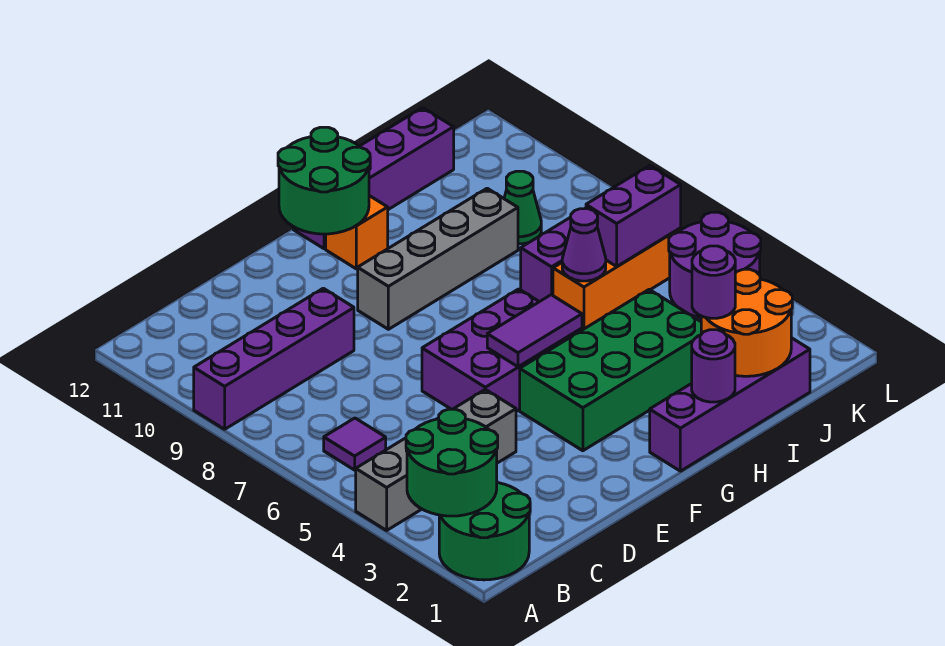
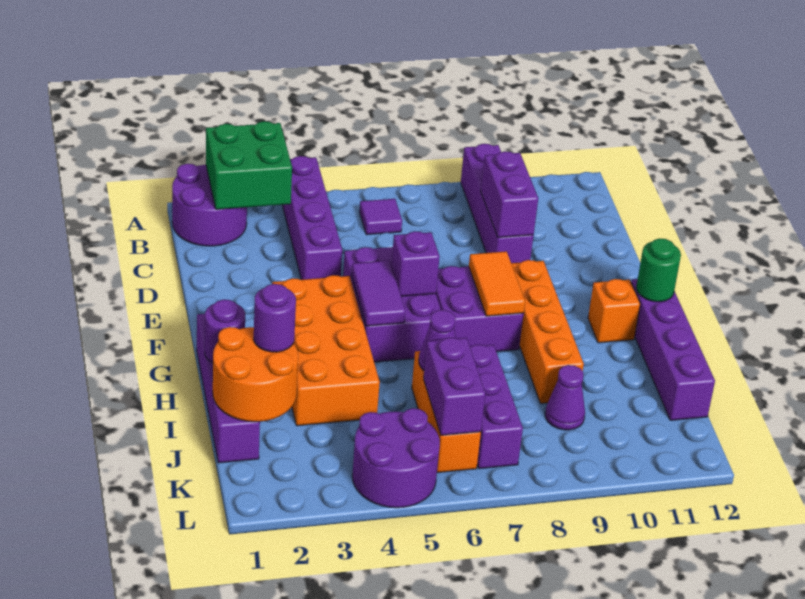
green 2x2 round brick [439,483,530,580] -> purple 2x2 round brick [172,164,247,246]
green 2x2 round brick [406,409,498,516] -> green 2x2 brick [206,121,292,209]
grey 1x4 brick [356,389,516,530] -> purple 1x4 brick [282,156,342,280]
none -> purple 1x2 brick [481,151,538,237]
green 2x4 brick [520,290,701,451] -> orange 2x4 brick [272,275,380,426]
none -> purple 1x1 brick [392,231,439,296]
none -> purple 2x2 brick [436,266,524,352]
none -> orange 1x2 tile [469,251,525,316]
grey 1x4 brick [358,188,518,329] -> orange 1x4 brick [511,260,584,403]
green 2x2 round brick [278,127,370,234] -> green 1x1 round brick [636,239,681,302]
green 1x1 cone [504,171,541,244] -> purple 1x1 cone [545,365,585,430]

